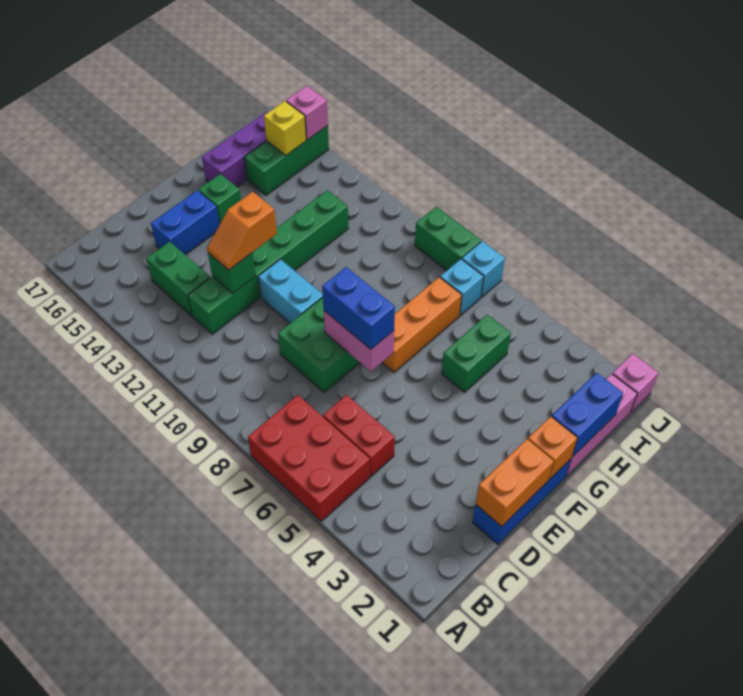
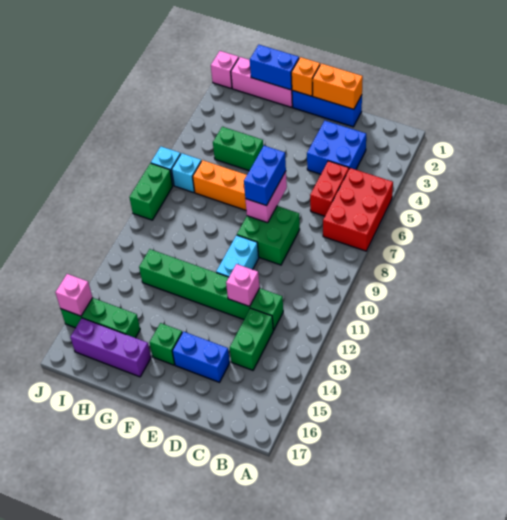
none -> blue 2x2 brick [307,121,366,174]
green 1x1 brick [208,253,256,293] -> pink 1x1 brick [226,264,260,307]
orange 1x2 slope [207,192,277,270] -> none
yellow 1x1 brick [264,101,306,155] -> none

